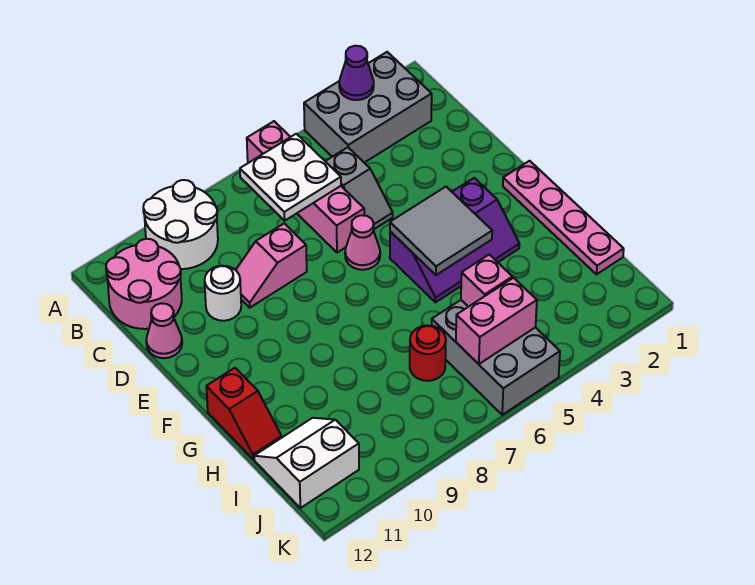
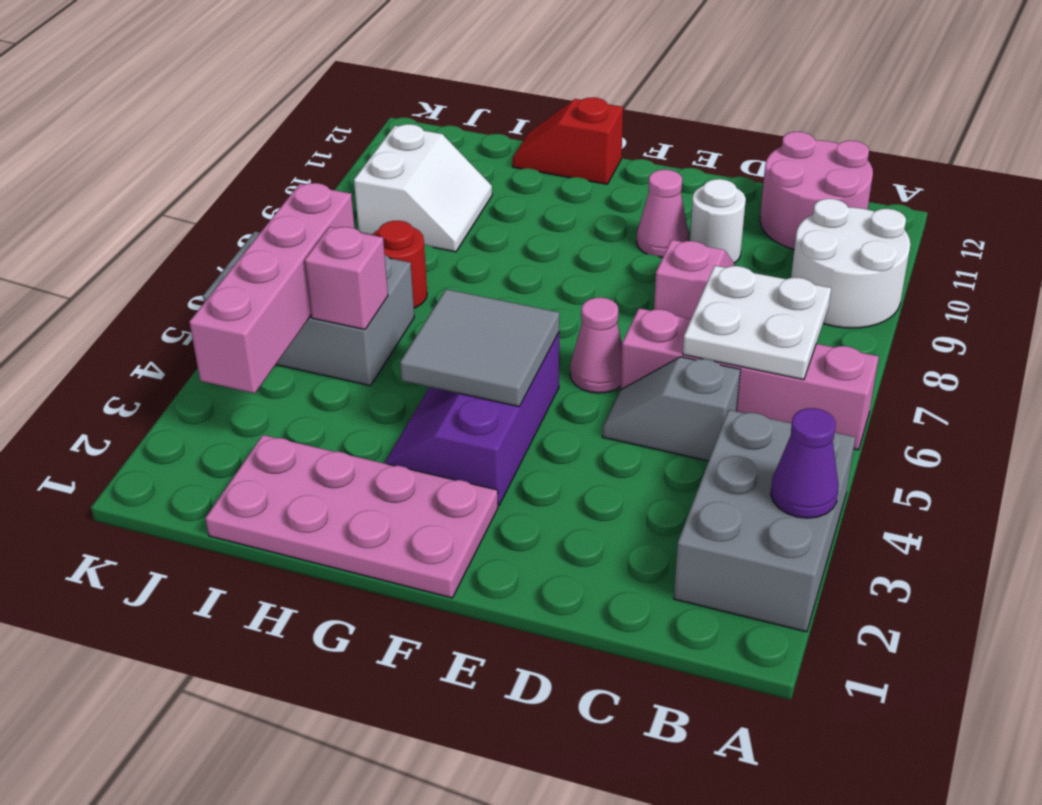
pink 1x1 cone [146,303,182,358] -> pink 1x1 cone moved to [637,170,689,257]
pink 1x4 plate [503,161,624,274] -> pink 2x4 plate [205,435,498,598]
white 2x2 slope [254,418,359,508] -> white 2x2 slope moved to [354,124,492,252]
pink 1x2 brick [456,278,537,364] -> pink 1x4 brick [189,183,355,393]

